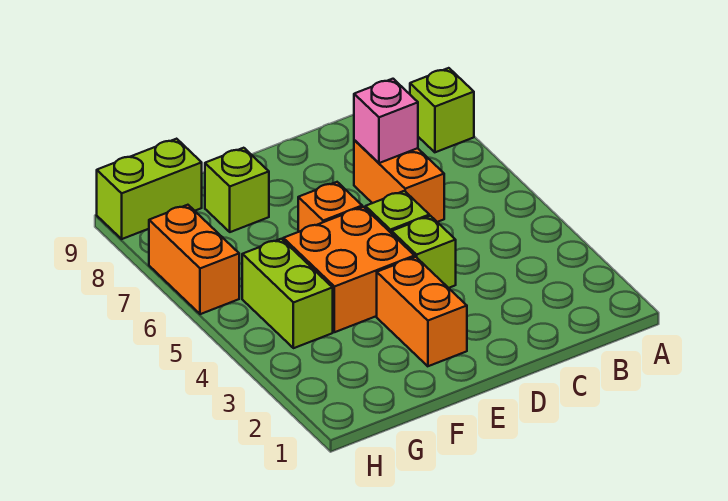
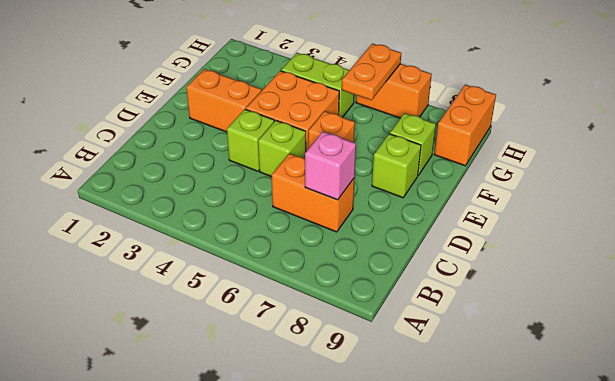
lime 1x1 brick [410,68,474,152] -> lime 1x1 brick moved to [372,134,421,198]
none -> orange 1x2 plate [342,43,401,100]
lime 1x2 brick [97,139,202,239] -> orange 1x2 brick [434,85,496,166]

